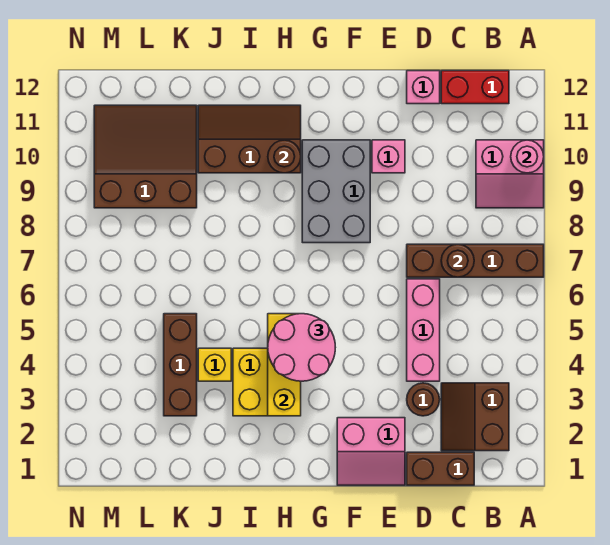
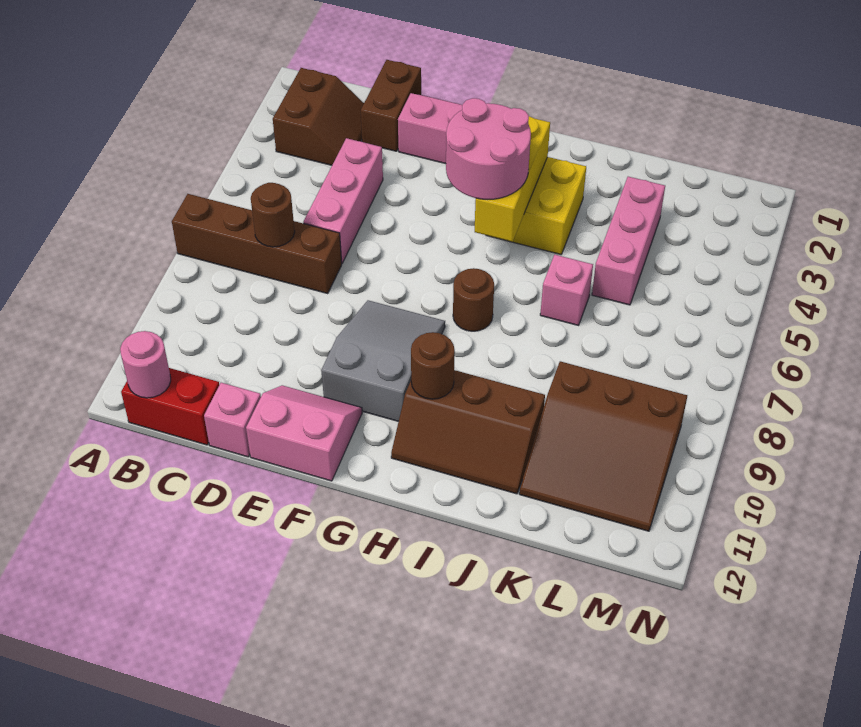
pink 2x2 slope [476,140,544,208] -> pink 2x2 slope moved to [246,385,362,481]
pink 1x1 round brick [511,140,544,173] -> pink 1x1 round brick moved to [120,331,171,398]
brown 1x2 brick [407,452,474,485] -> brown 1x2 brick turned to [361,60,421,151]
brown 1x1 round brick [407,383,440,416] -> brown 1x1 round brick moved to [453,268,494,331]
pink 1x1 brick [372,140,405,173] -> pink 1x1 brick moved to [540,255,593,325]
grey 2x3 brick [302,140,370,243] -> grey 2x3 slope [321,300,445,421]
yellow 1x1 brick [198,348,231,381] -> none
brown 1x3 brick [164,314,197,416] -> pink 1x3 brick [592,177,665,305]

